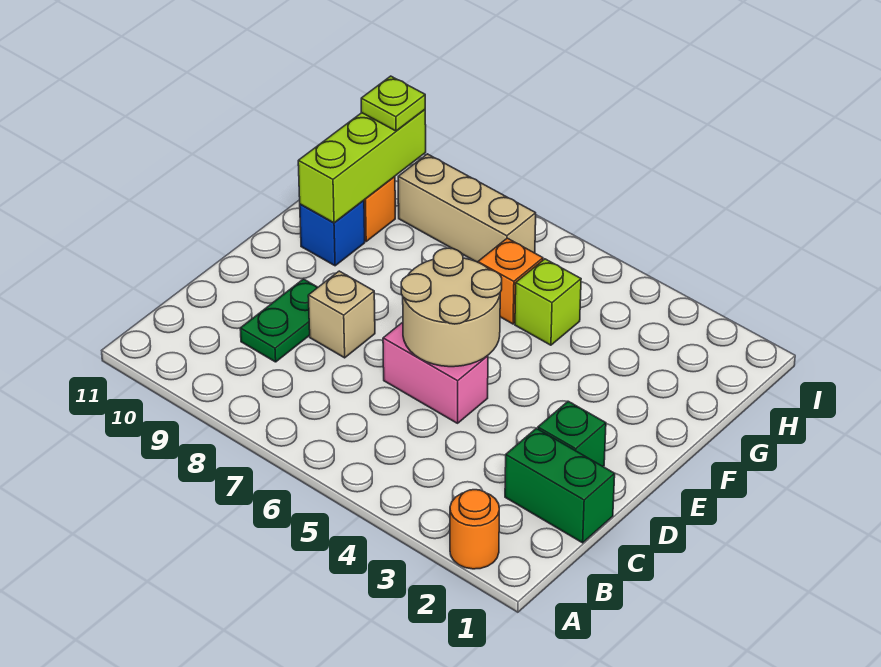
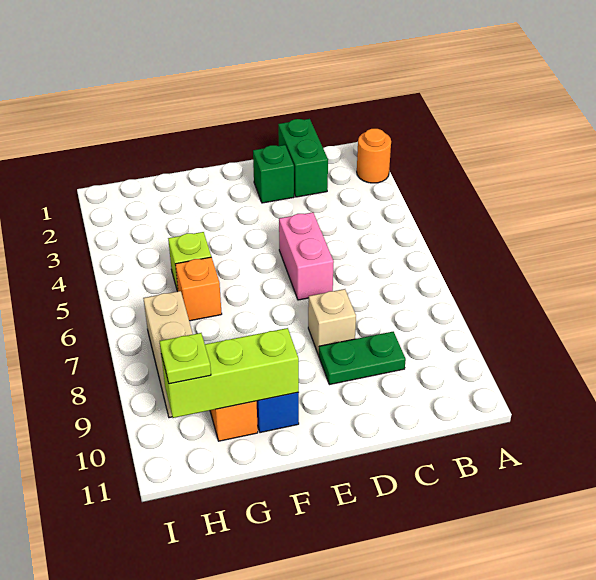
tan 2x2 round brick [401,248,502,367] -> none

